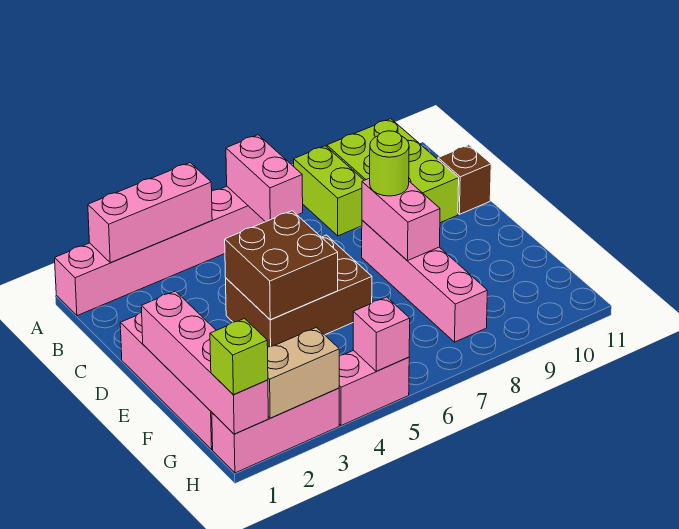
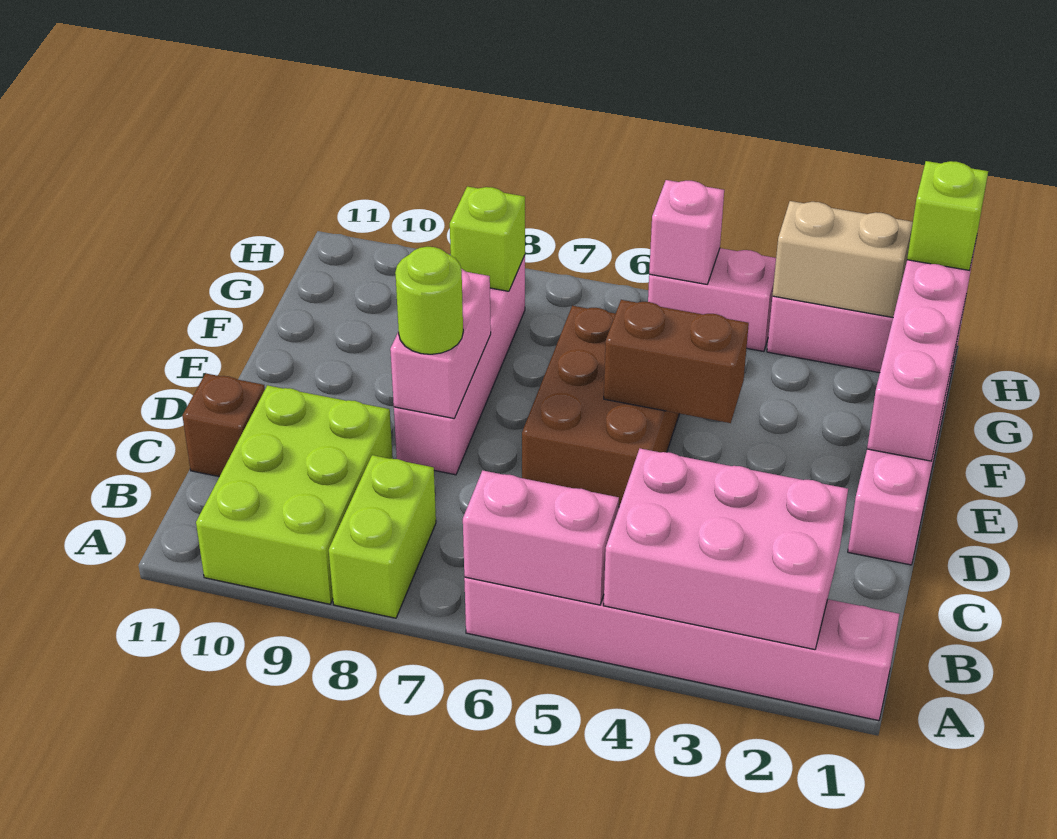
pink 1x3 brick [88,163,212,263] -> pink 2x3 brick [604,449,848,650]
pink 1x2 brick [226,135,303,222] -> pink 1x2 brick turned to [463,470,619,605]
brown 2x3 brick [226,235,372,347] -> brown 2x3 brick turned to [522,306,679,507]
brown 2x2 brick [225,211,338,320] -> brown 1x2 brick [604,300,749,423]
none -> lime 1x1 brick [450,186,525,291]

